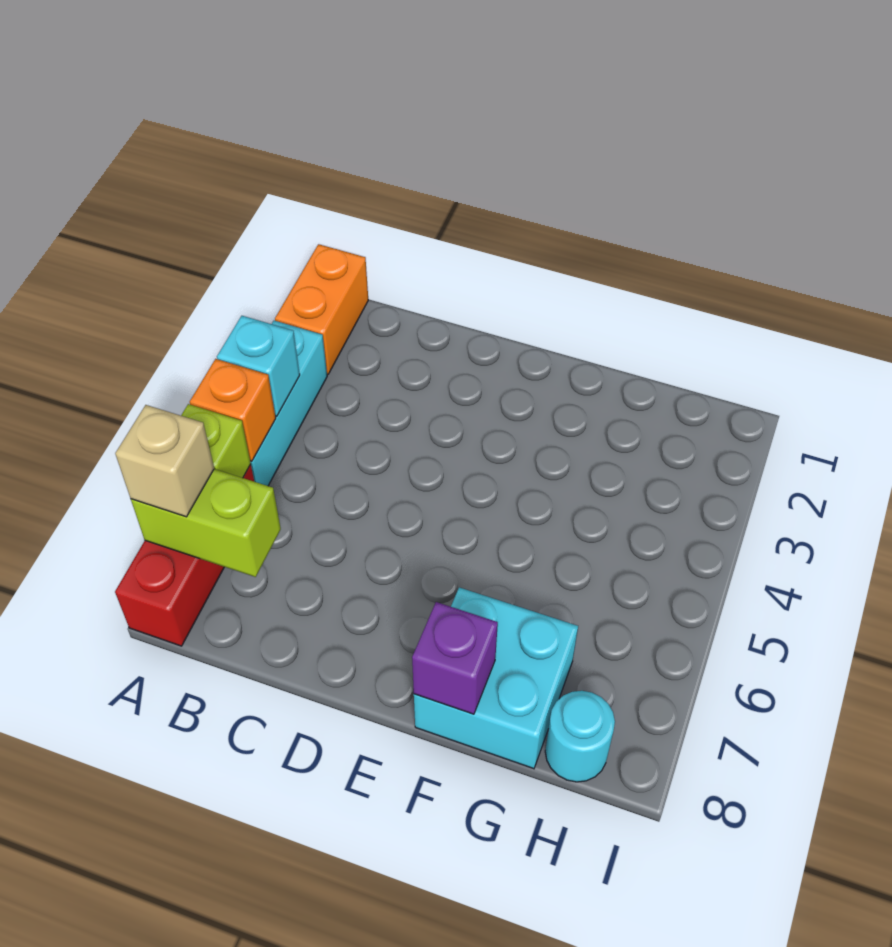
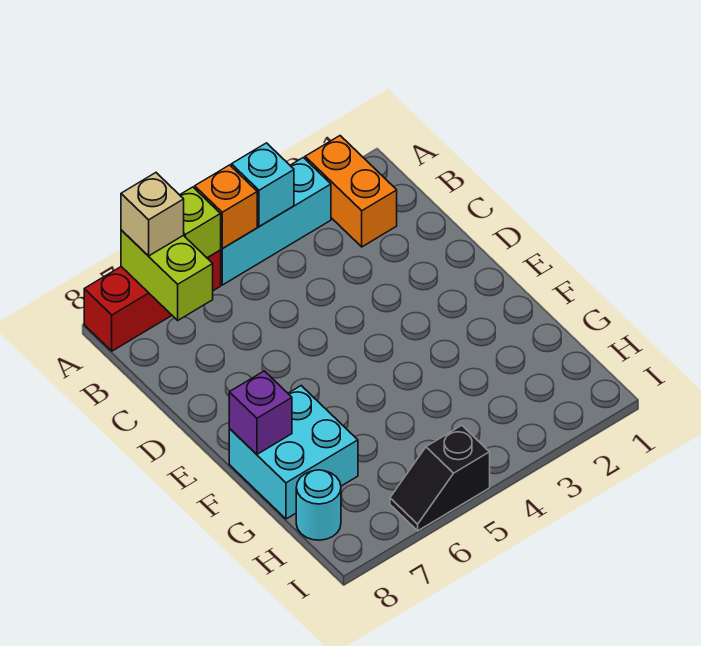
orange 1x2 brick [275,244,368,374] -> orange 1x2 brick turned to [305,136,397,247]
none -> black 1x2 slope [390,425,490,531]

